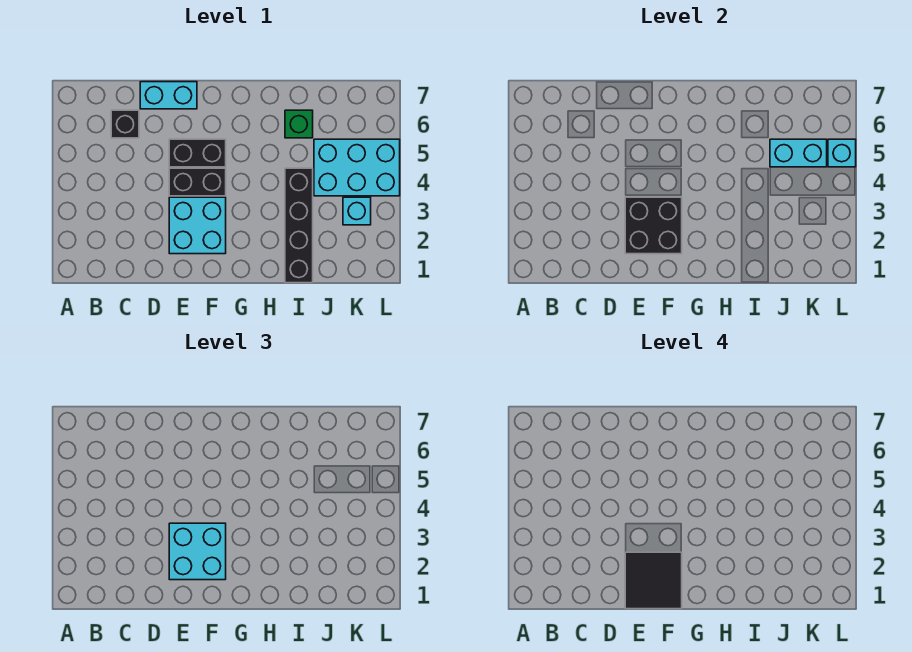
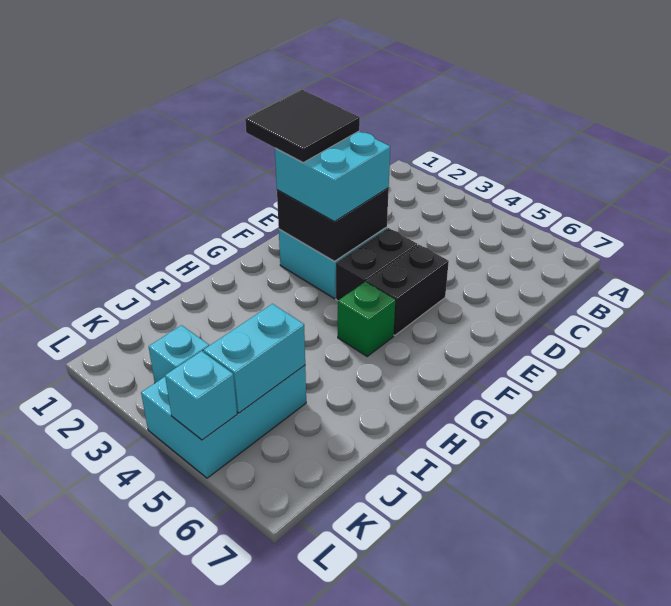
black 1x1 brick [111,110,139,138] -> none
cyan 1x2 brick [140,82,197,109] -> none
black 1x4 brick [285,168,313,283] -> none
green 1x1 brick [285,110,313,138] -> green 1x1 brick moved to [338,282,395,356]

